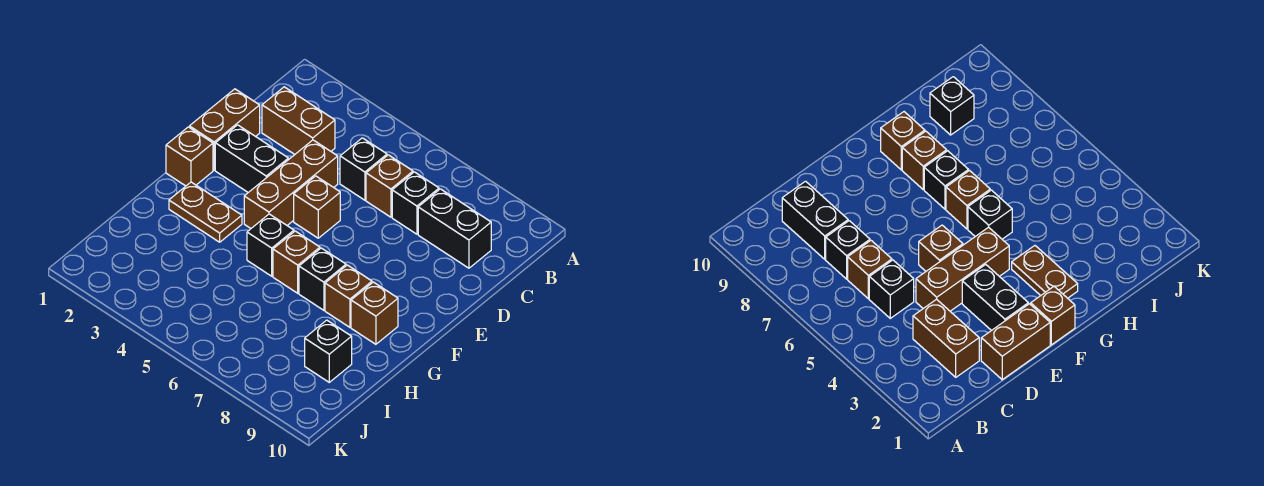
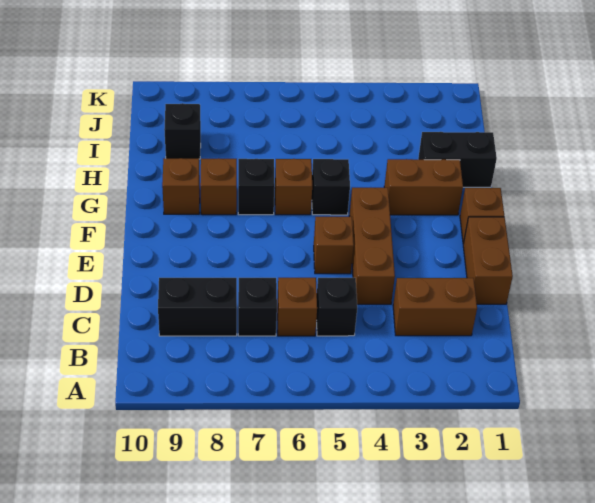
black 1x2 brick [215,125,288,192] -> black 1x2 brick moved to [418,132,497,187]
brown 1x2 plate [169,182,242,242] -> brown 1x2 brick [384,159,463,215]

